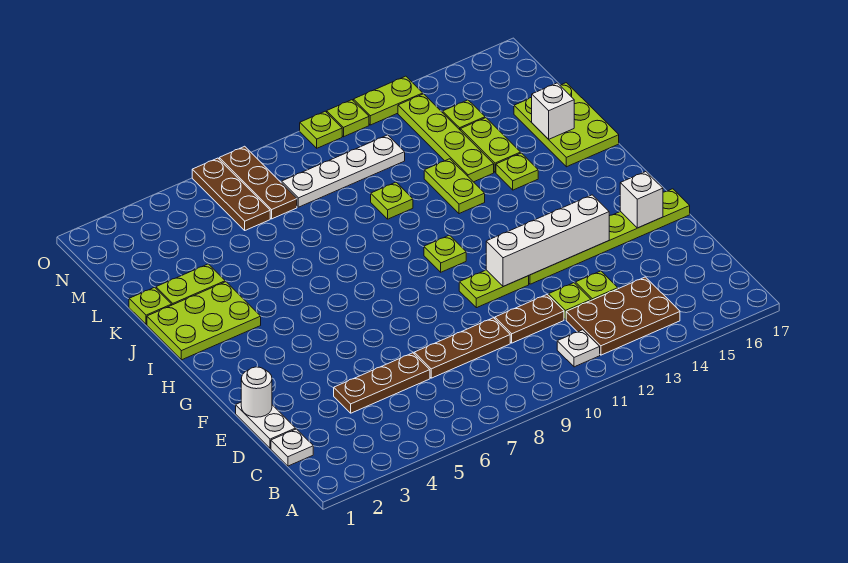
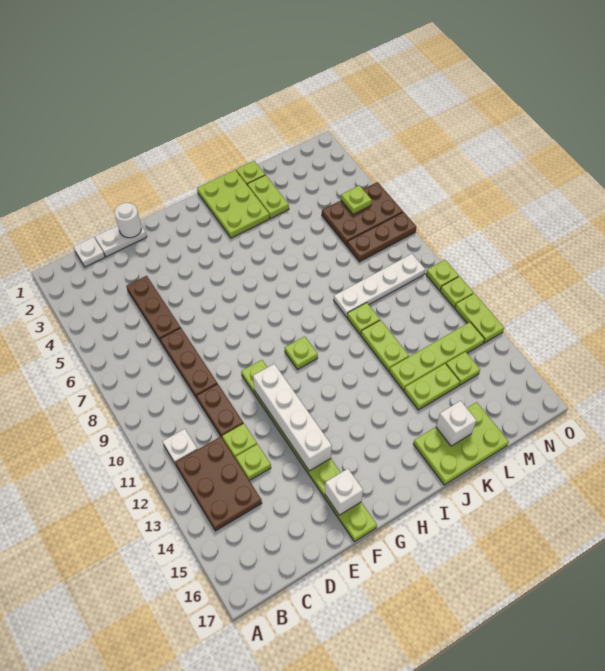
lime 1x2 plate [424,159,485,214] -> lime 1x2 plate turned to [361,320,409,371]
lime 1x1 plate [496,153,538,190] -> lime 1x1 plate moved to [341,185,372,214]
brown 1x3 plate [192,158,270,230] -> brown 2x3 plate [322,182,403,246]
white 1x4 plate [282,135,405,207] -> white 1x4 plate turned to [334,254,425,317]

